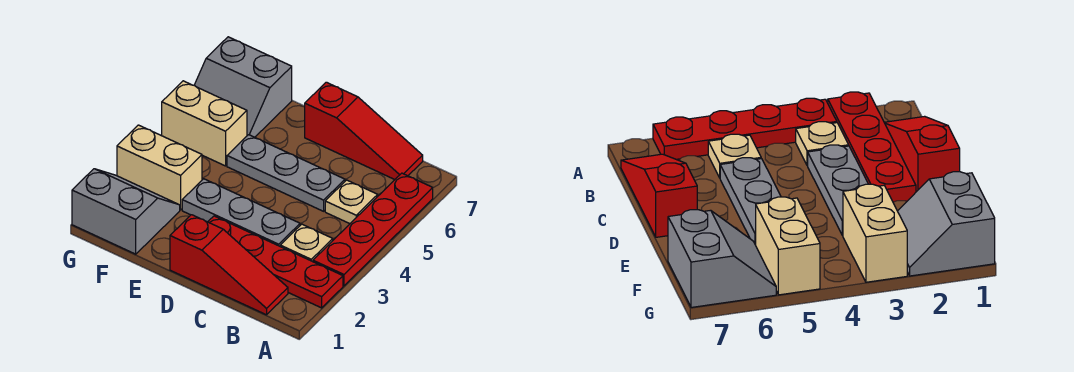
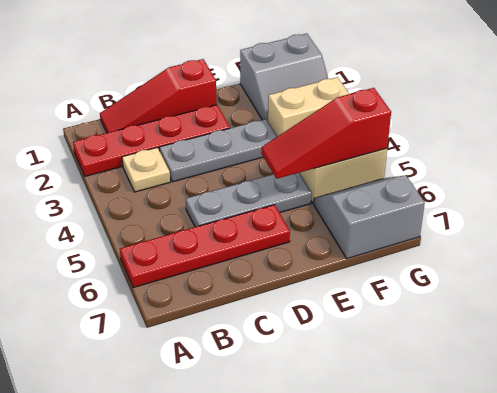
red 1x4 plate [313,173,433,286] -> red 1x4 plate turned to [120,205,290,288]
tan 1x1 plate [325,180,378,224] -> none
red 1x3 slope [305,82,423,180] -> red 1x3 slope moved to [261,88,391,179]

